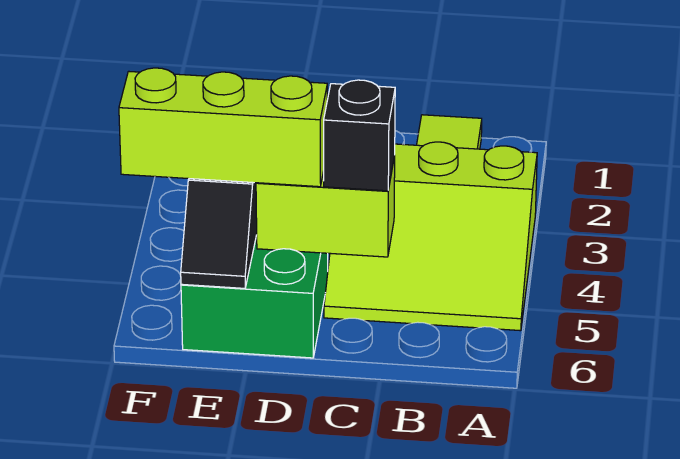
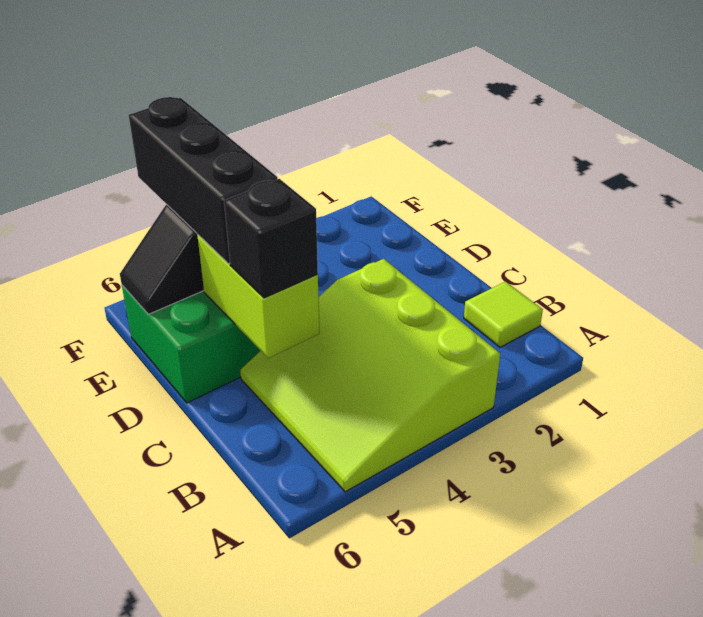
lime 1x3 brick [119,68,327,187] -> black 1x3 brick [129,97,278,264]

